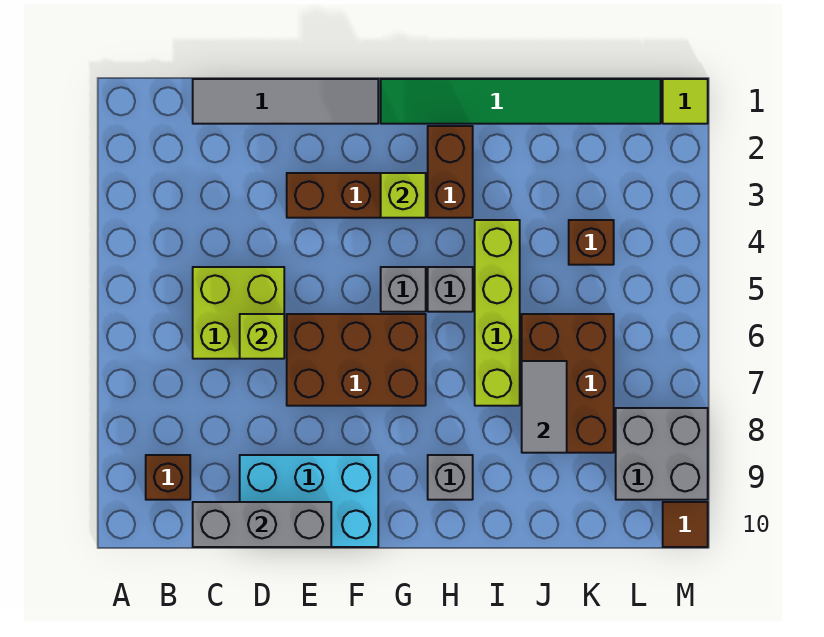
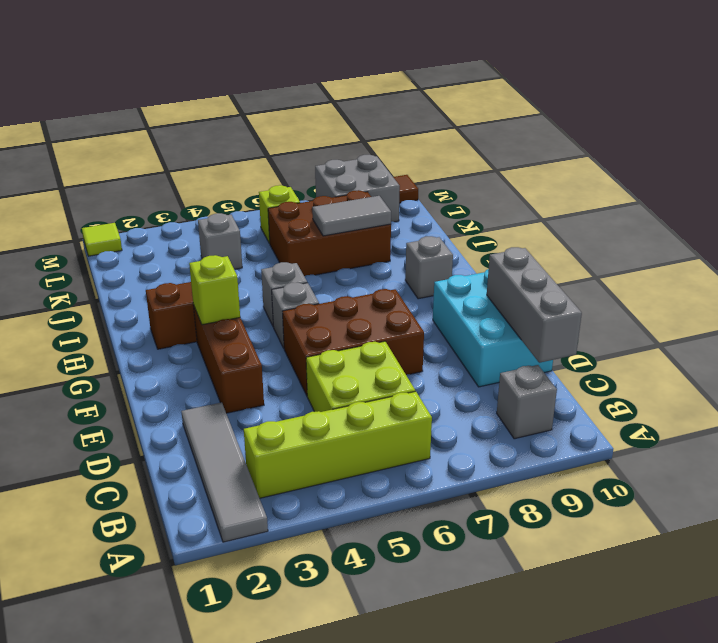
brown 1x1 brick [146,455,190,500] -> grey 1x1 brick [497,365,557,439]
grey 1x4 tile [193,79,378,124] -> grey 1x4 tile moved to [181,402,268,542]
lime 1x1 brick [240,314,284,359] -> lime 1x1 brick moved to [259,185,300,243]
brown 2x3 brick [287,314,426,406] -> brown 2x3 brick turned to [283,289,424,395]
green 1x6 tile [381,79,661,124] -> none
lime 1x4 brick [475,220,520,406] -> lime 1x4 brick moved to [244,391,432,498]
brown 1x1 brick [569,220,614,265] -> grey 1x1 brick [198,213,242,269]

